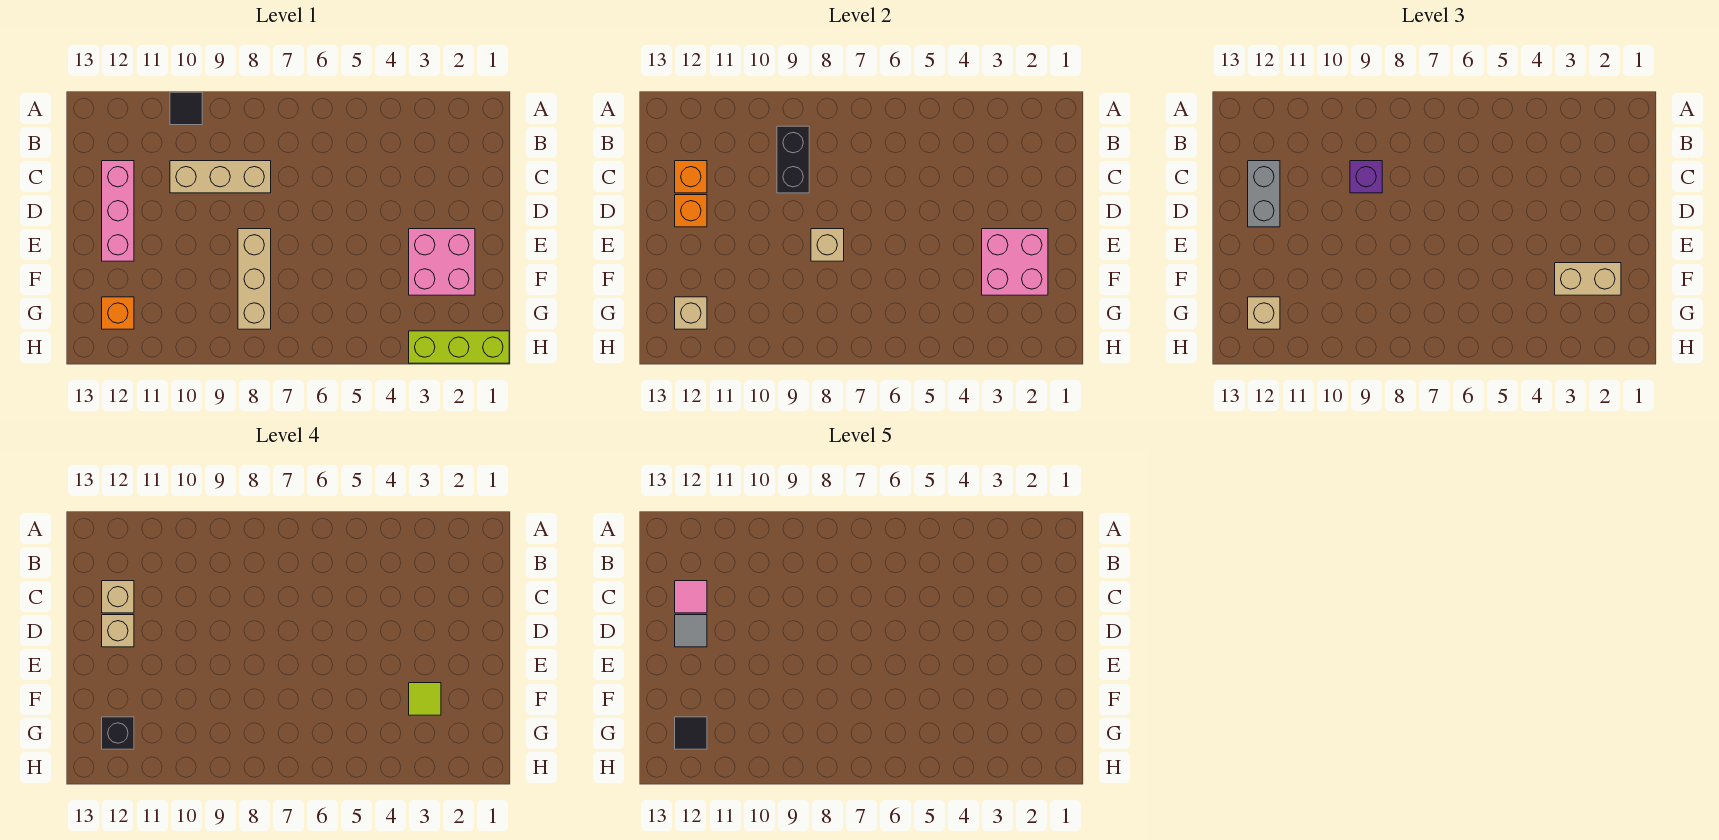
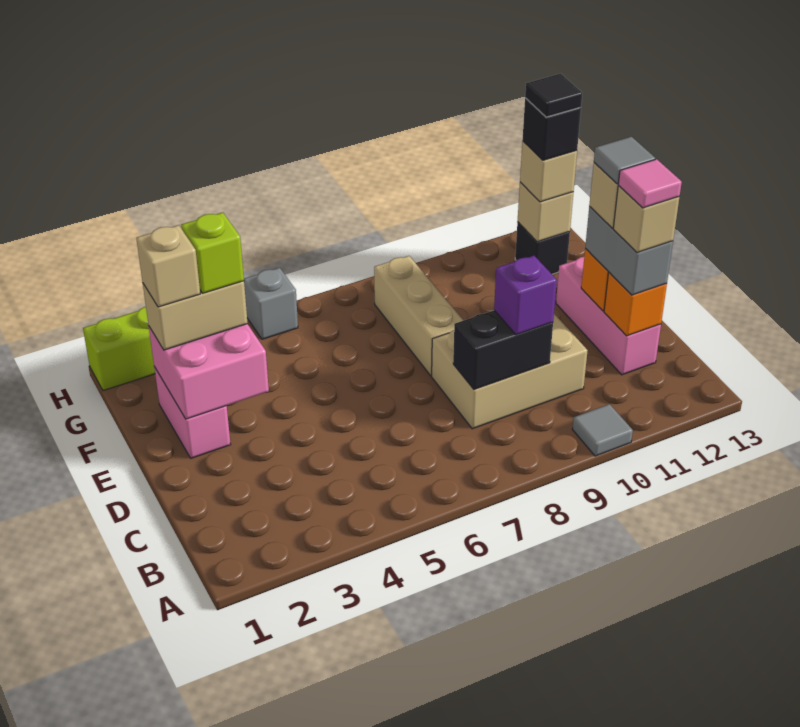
black 1x1 tile [170,92,202,125] -> grey 1x1 tile [572,404,633,456]
black 1x2 brick [777,126,809,193] -> black 1x2 brick turned to [453,310,553,390]
tan 1x3 brick [170,161,271,193] -> tan 2x3 brick [432,314,588,429]
pink 2x2 brick [409,229,475,295] -> pink 1x2 brick [154,367,231,458]
tan 1x1 brick [811,229,844,261] -> tan 1x1 brick moved to [136,225,200,307]
lime 1x1 tile [409,683,441,715] -> lime 1x1 brick [181,213,244,293]
orange 1x1 brick [102,297,134,329] -> black 1x1 brick [515,222,570,274]
none -> grey 1x1 brick [244,268,298,339]

